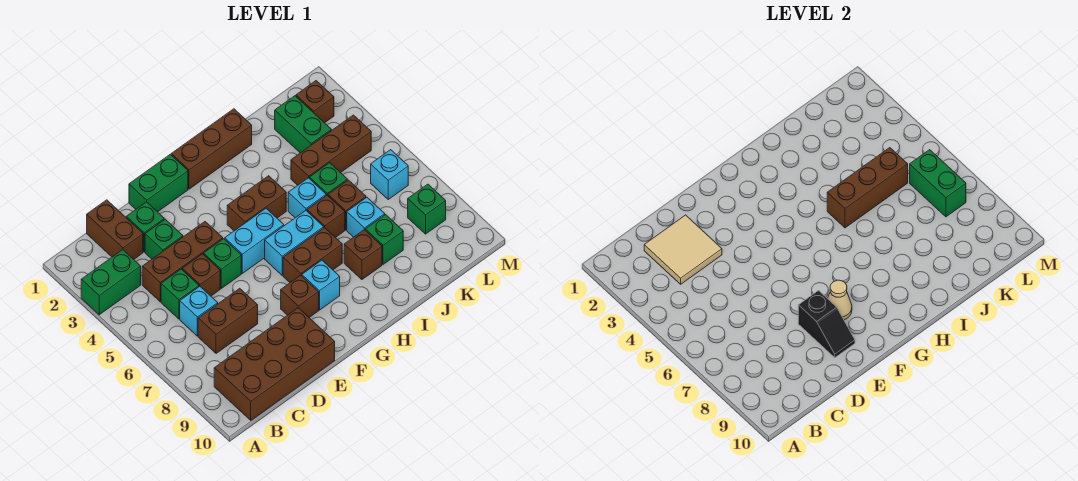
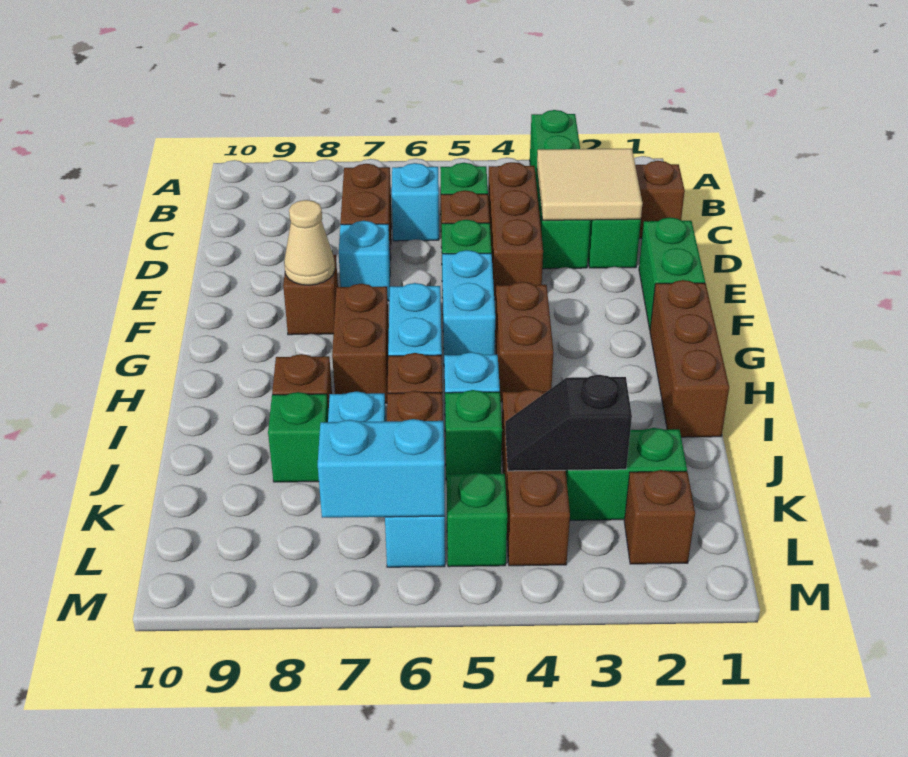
brown 2x4 brick [214,308,335,420] -> none
black 1x2 slope [798,291,855,358] -> black 1x2 slope moved to [505,375,632,471]
cyan 1x1 brick [302,260,340,310] -> cyan 1x1 brick moved to [339,221,390,301]
brown 1x3 brick [827,148,908,228] -> none
green 1x2 brick [910,150,966,217] -> cyan 1x2 brick [318,419,445,518]
green 1x1 brick [408,184,446,234] -> green 1x1 brick moved to [447,472,507,567]

